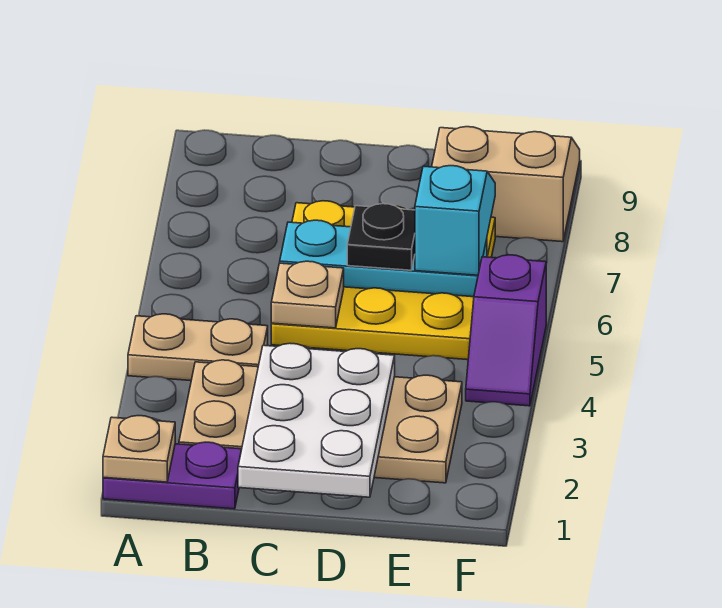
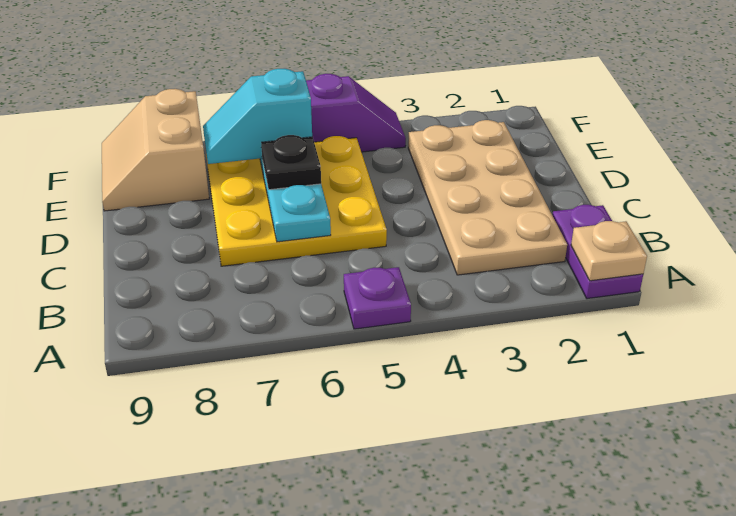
tan 1x2 plate [128,314,268,381] -> none
none -> purple 1x1 plate [344,267,411,329]
white 2x3 plate [238,343,395,497] -> none
tan 1x1 plate [271,261,344,328] -> none

